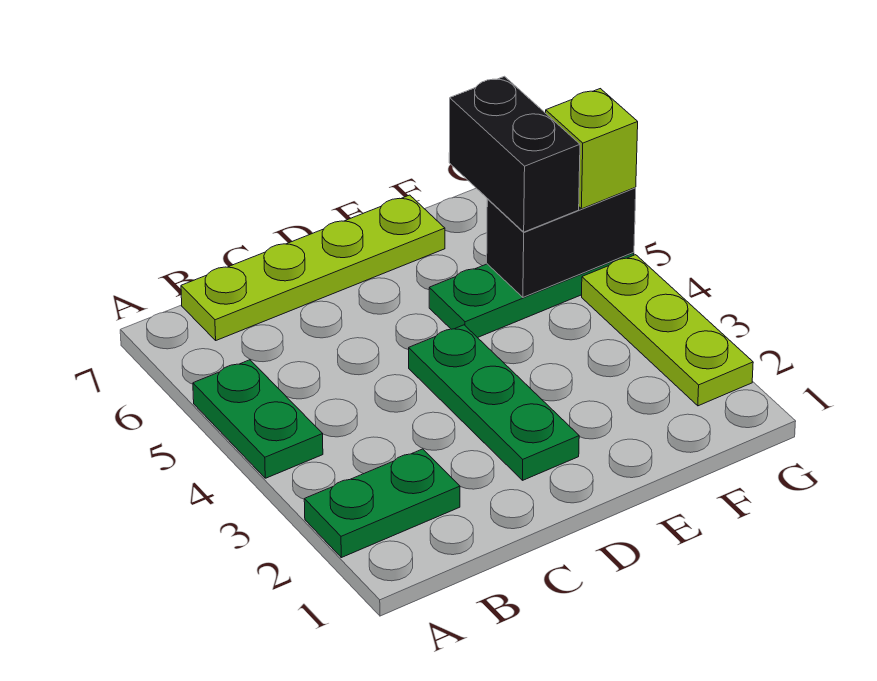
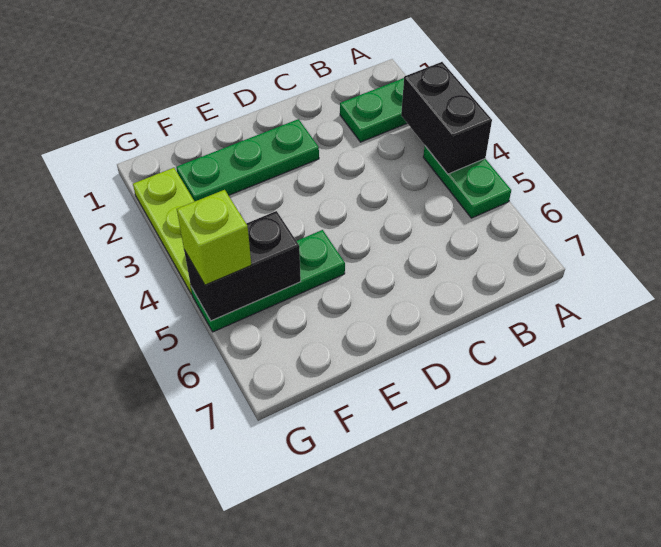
lime 1x4 plate [181,195,445,340] -> none
green 1x3 plate [409,325,579,480] -> green 1x3 plate turned to [176,119,319,201]
black 1x2 brick [449,76,580,232] -> black 1x2 brick moved to [401,62,492,174]

